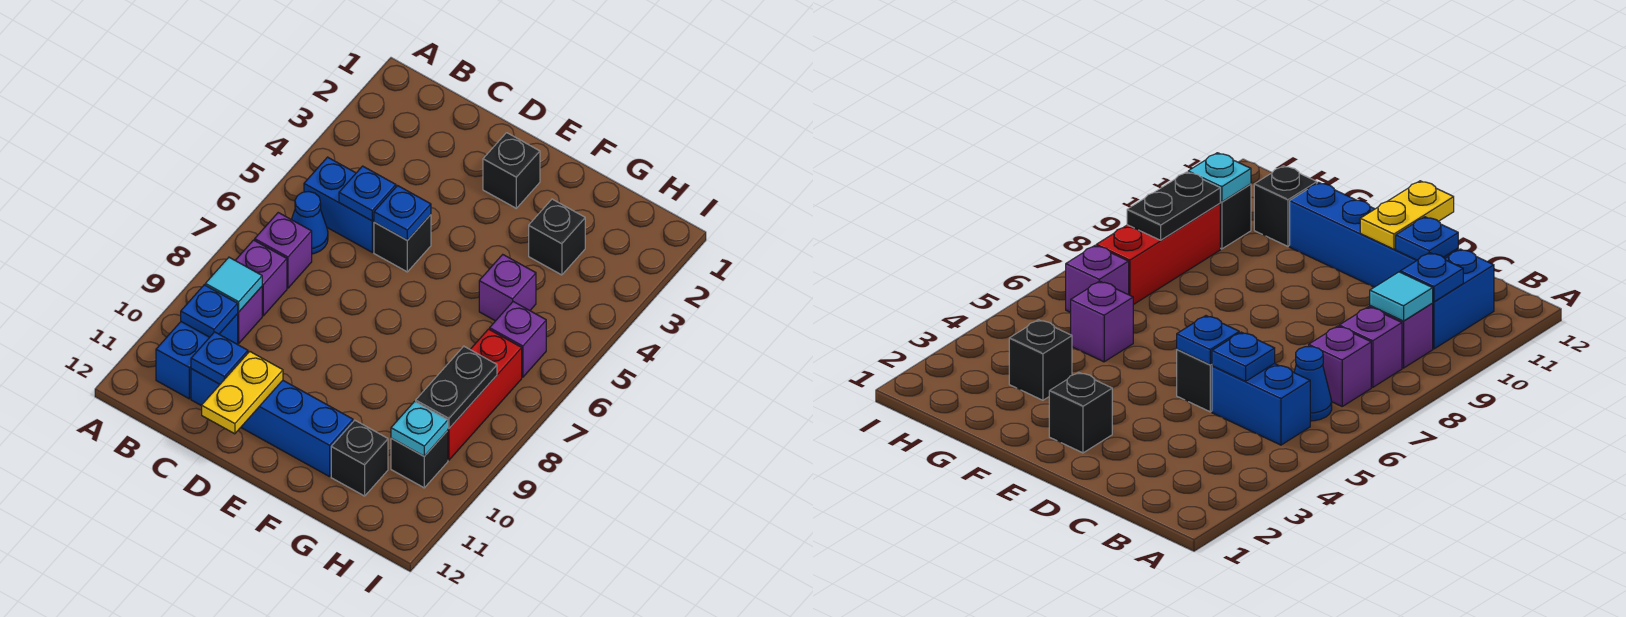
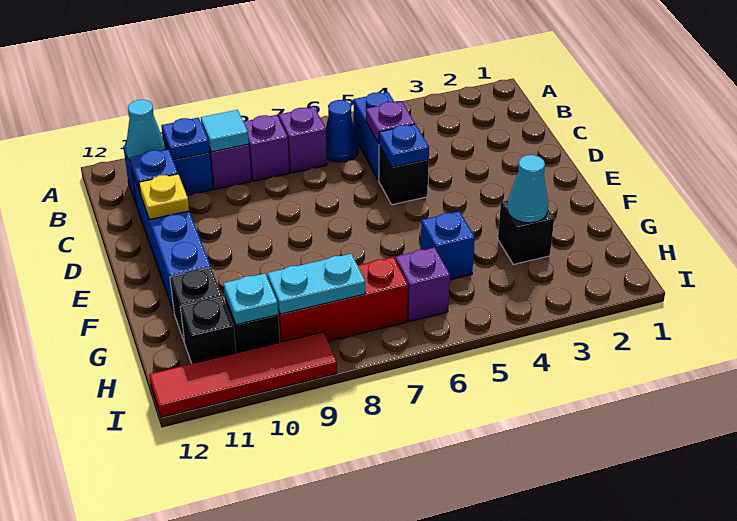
none -> cyan 1x1 cone [126,100,165,160]
blue 1x1 plate [339,166,396,221] -> purple 1x1 plate [366,101,415,143]
yellow 1x2 plate [202,351,283,434] -> yellow 1x1 plate [139,174,189,220]
black 1x1 brick [483,133,540,208] -> black 1x1 brick moved to [180,297,236,364]
none -> cyan 1x1 cone [507,155,548,223]
purple 1x1 brick [479,255,536,321] -> blue 1x1 brick [421,211,475,280]
black 1x2 plate [416,346,497,429] -> cyan 1x2 plate [268,254,365,314]
none -> red 1x4 tile [149,332,337,417]

